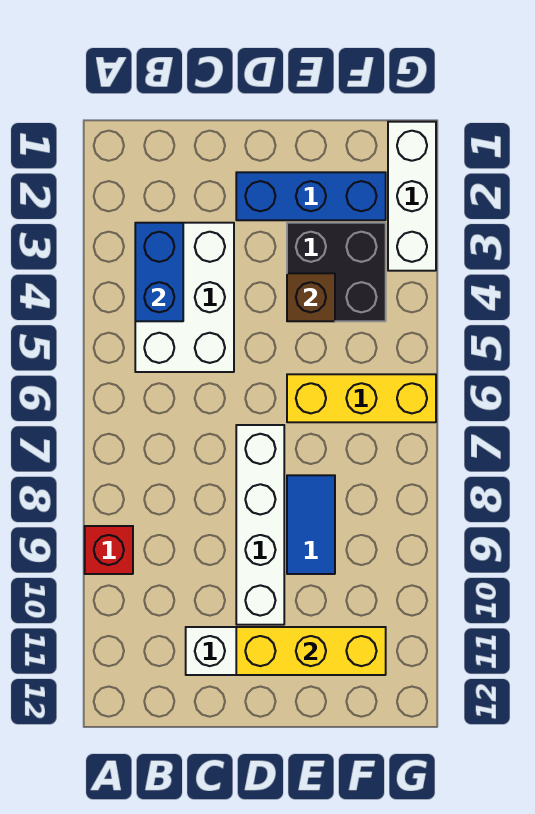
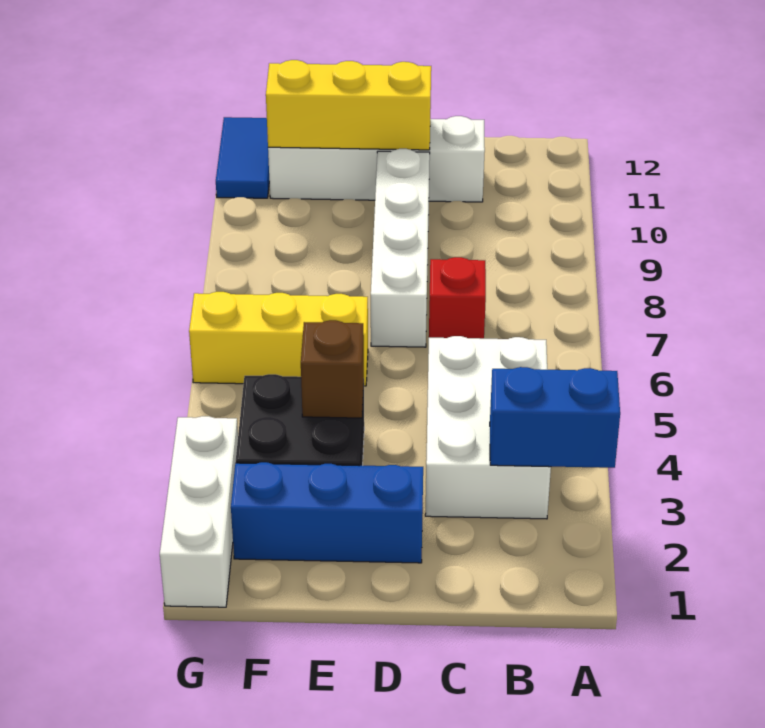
red 1x1 brick [85,526,133,574] -> red 1x1 brick moved to [429,257,486,339]
blue 1x2 brick [135,223,183,321] -> blue 1x2 brick turned to [490,367,620,468]
blue 1x2 tile [287,475,335,574] -> blue 1x2 tile moved to [216,117,269,198]

